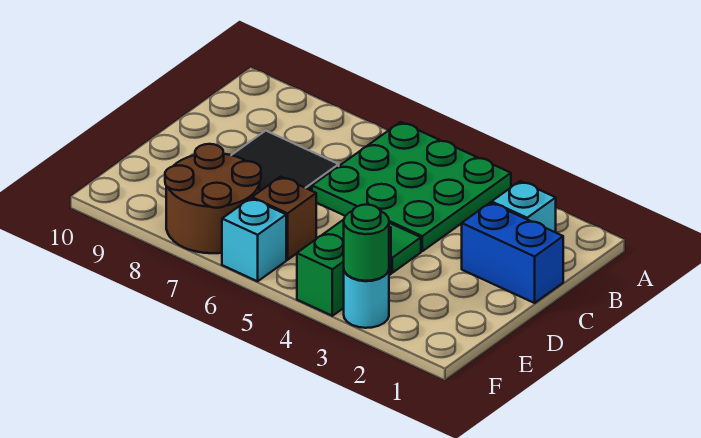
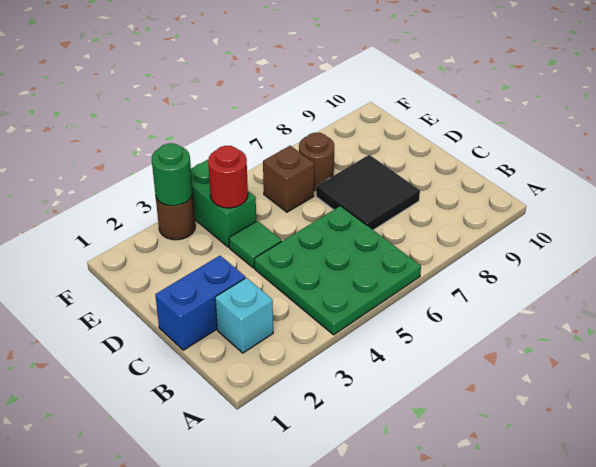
none -> red 1x1 round brick [208,146,248,208]
brown 2x2 round brick [165,144,261,253] -> brown 1x1 round brick [299,133,334,191]
cyan 1x1 round brick [344,270,389,328] -> brown 1x1 round brick [155,193,195,240]
cyan 1x1 brick [222,198,286,281] -> none

